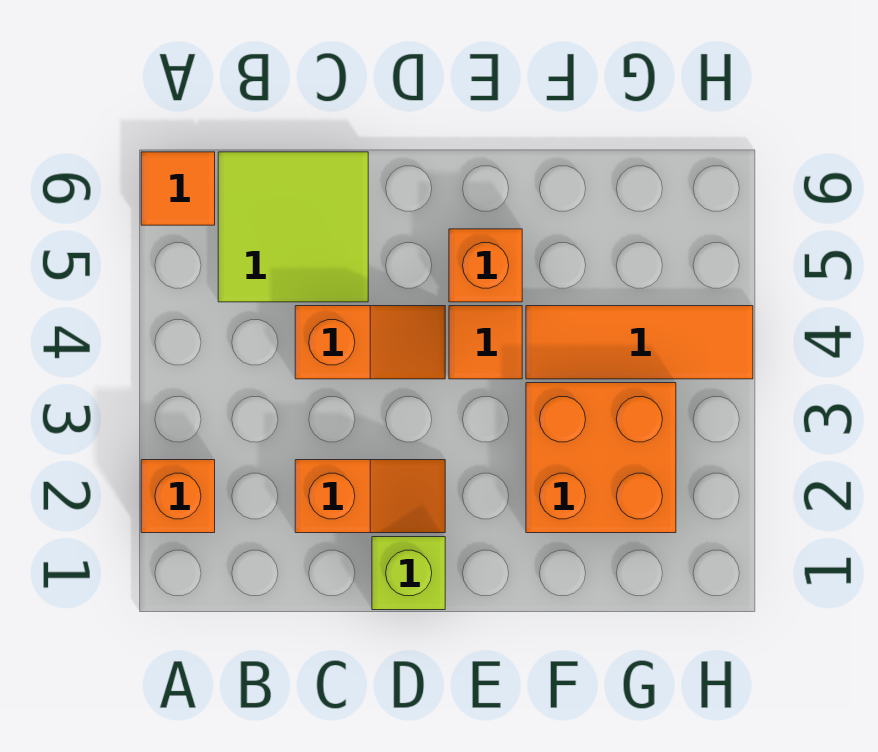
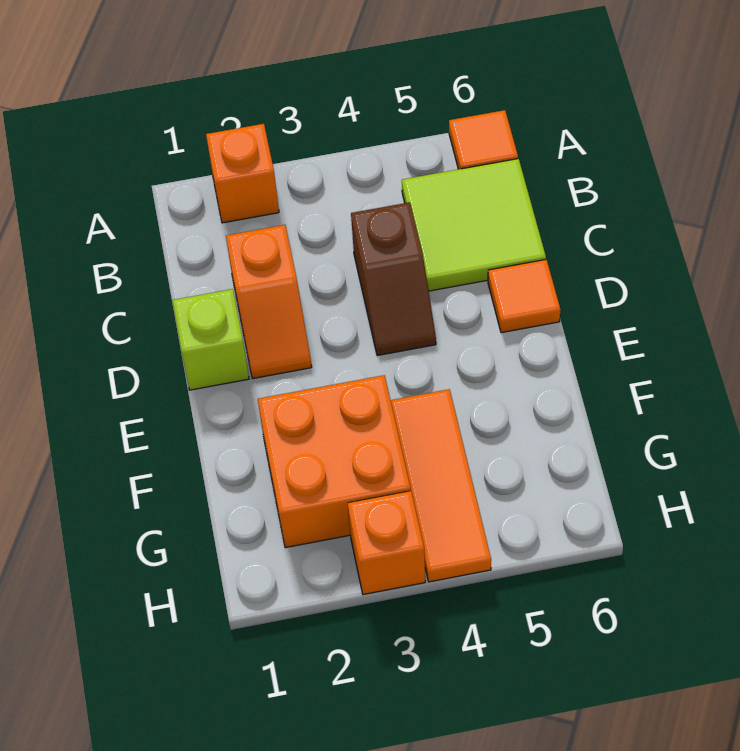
orange 1x2 slope [295,306,445,379] -> brown 1x2 slope [351,202,436,356]
orange 1x1 tile [449,306,522,379] -> orange 1x1 tile moved to [488,259,560,333]
orange 1x1 brick [449,229,522,302] -> orange 1x1 brick moved to [348,491,425,595]

